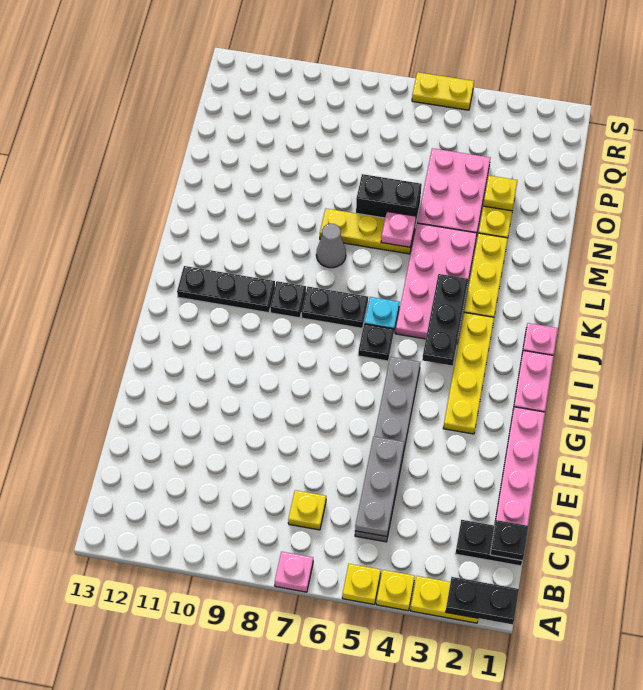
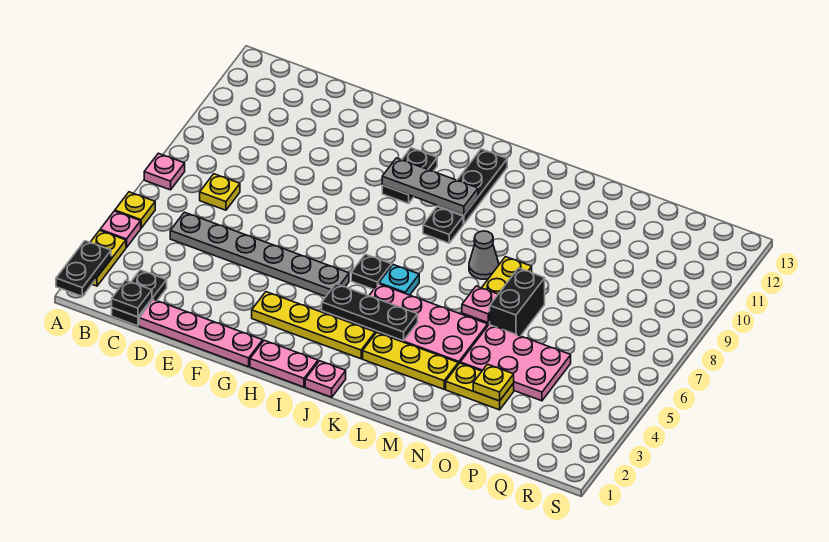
yellow 1x1 plate [376,570,415,611] -> pink 1x1 plate [100,211,141,248]
grey 1x3 plate [355,436,405,536] -> grey 1x3 plate moved to [382,158,478,215]
black 1x2 plate [301,287,368,328] -> black 1x2 plate moved to [382,148,437,204]
yellow 1x2 plate [412,72,474,110] -> none

